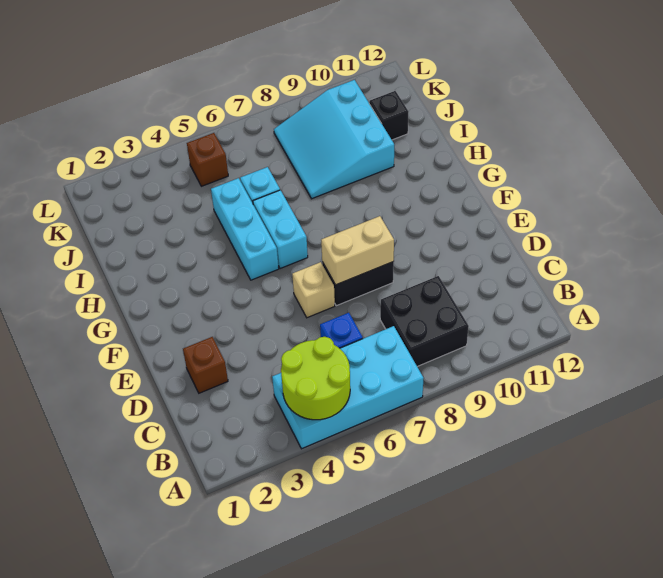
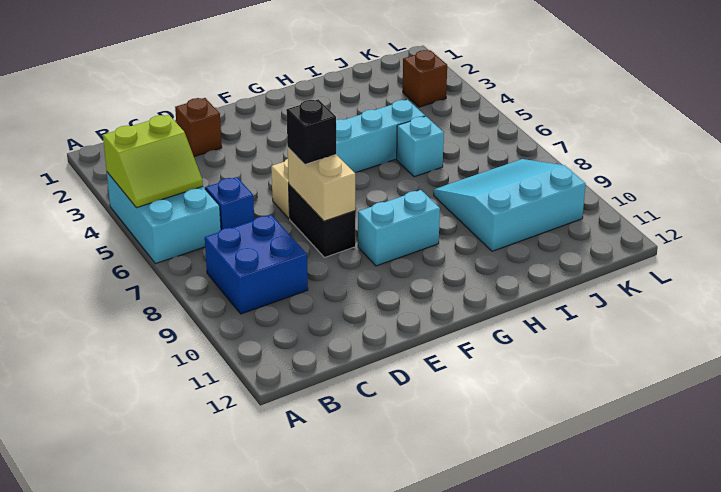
cyan 2x4 brick [272,326,424,449] -> cyan 2x3 brick [107,172,221,264]
lime 2x2 round brick [281,337,350,420] -> lime 2x2 slope [103,115,203,208]
black 2x2 brick [380,276,469,367] -> blue 2x2 brick [205,215,308,314]
cyan 1x2 brick [253,190,308,269] -> cyan 1x2 brick moved to [358,190,440,266]
black 1x1 brick [369,91,409,140] -> black 1x1 brick moved to [286,99,336,164]
brown 1x1 brick [187,133,228,186] -> brown 1x1 brick moved to [403,50,447,107]

